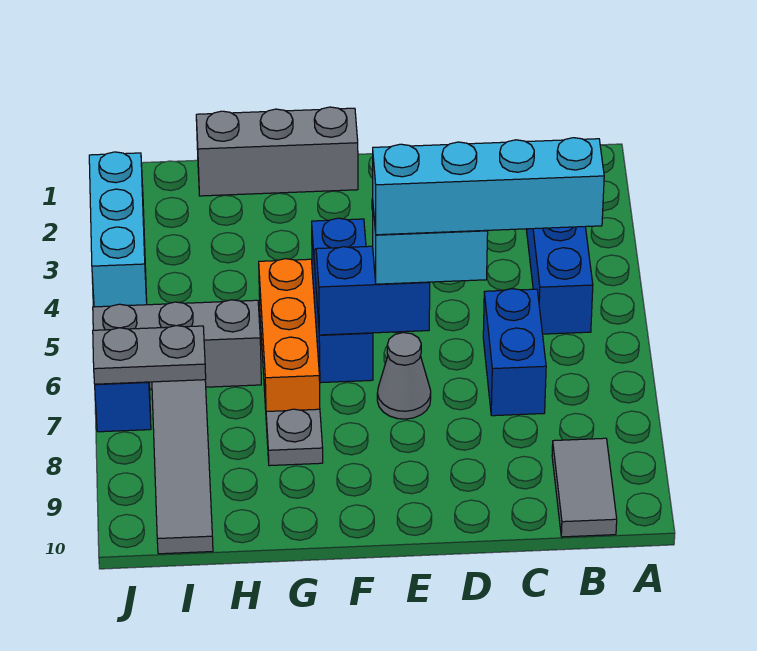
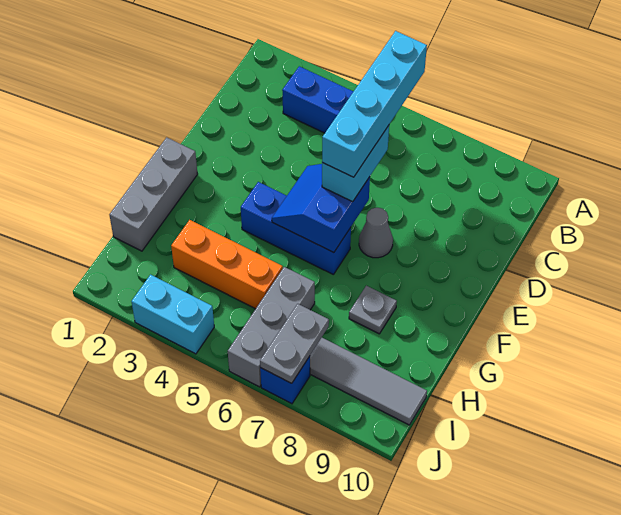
grey 1x2 tile [552,438,617,537] -> none
blue 1x2 brick [483,289,546,416] -> none
orange 1x3 brick [259,259,320,412] -> orange 1x3 brick moved to [171,220,283,309]
cyan 1x3 brick [89,152,147,307] -> cyan 1x2 brick [131,275,214,354]

